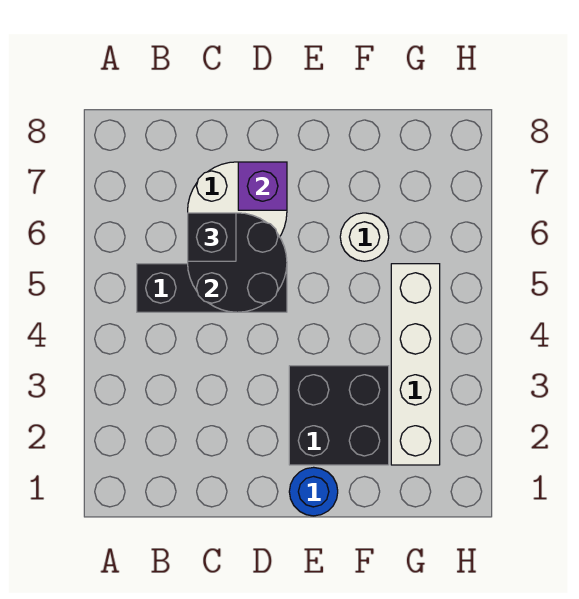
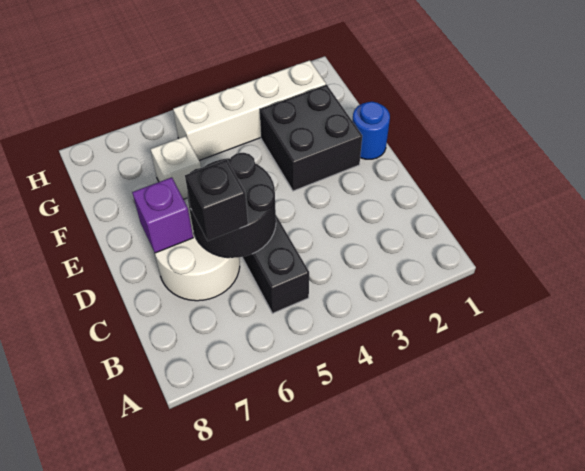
white 1x1 round brick [340,213,389,261] -> white 1x1 brick [150,136,201,199]

